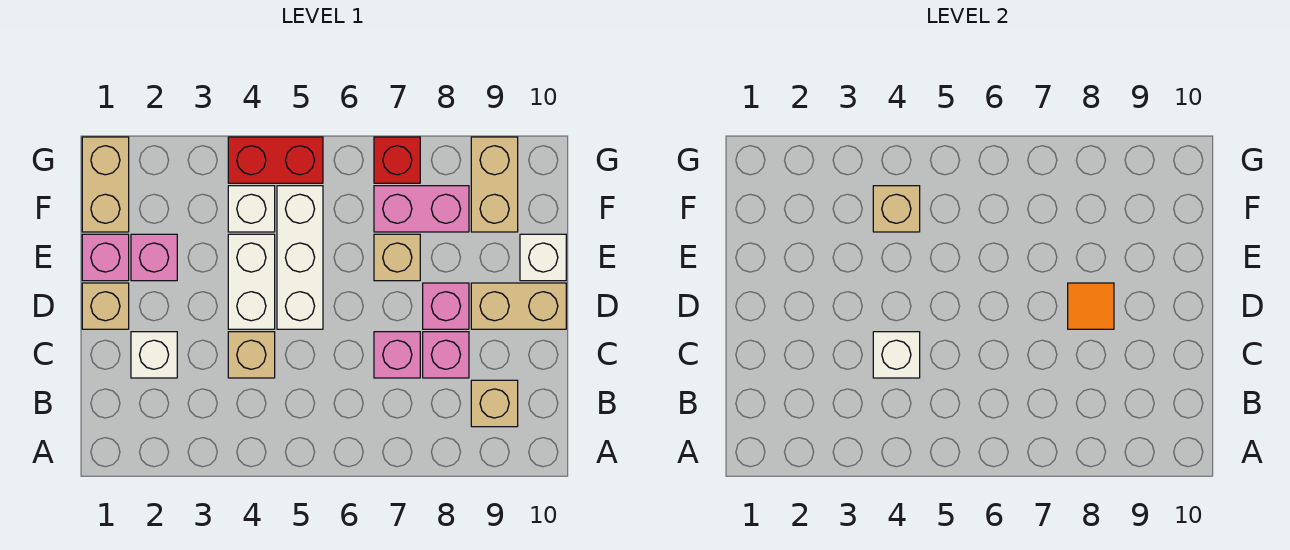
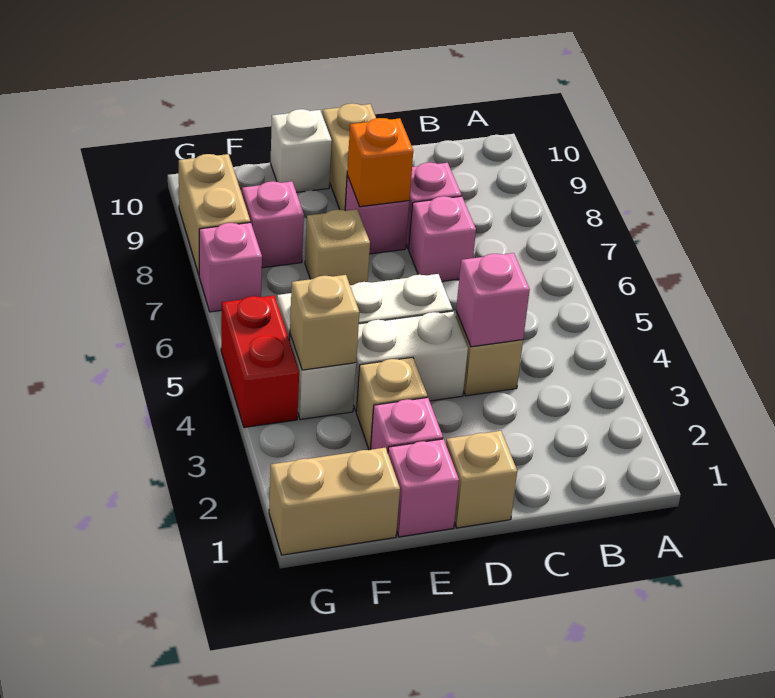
tan 1x1 brick [471,380,518,427] -> tan 1x1 brick moved to [356,357,427,450]
white 1x1 brick [131,332,177,378] -> none
white 1x1 brick [873,332,920,378] -> pink 1x1 brick [456,253,530,347]
orange 1x1 tile [1068,283,1114,329] -> orange 1x1 brick [347,118,413,207]
pink 1x2 brick [374,186,469,232] -> pink 1x1 brick [242,181,304,268]
tan 1x2 brick [471,137,518,232] -> tan 1x2 brick turned to [179,154,250,275]
red 1x1 brick [374,137,420,183] -> pink 1x1 brick [199,222,262,312]

